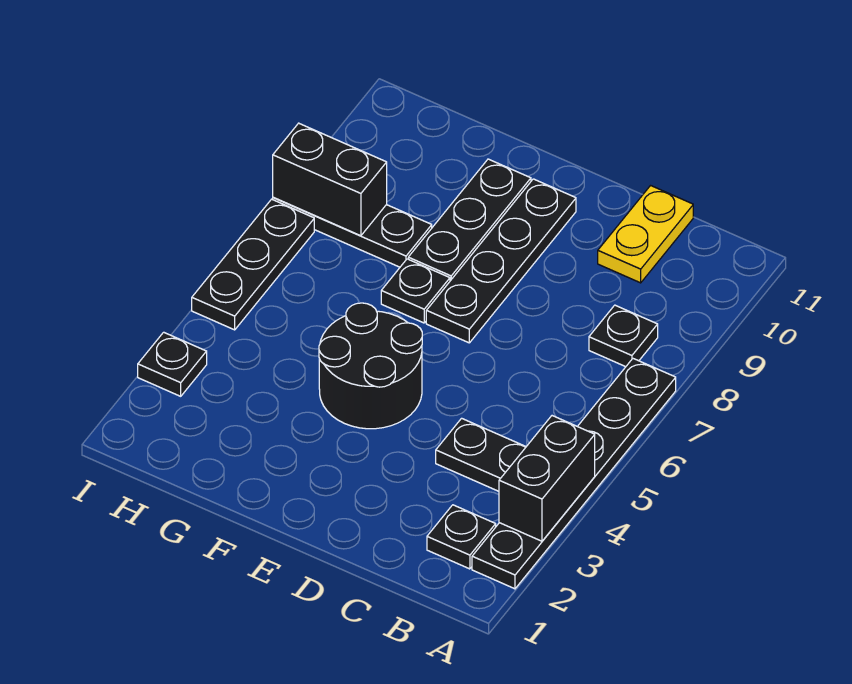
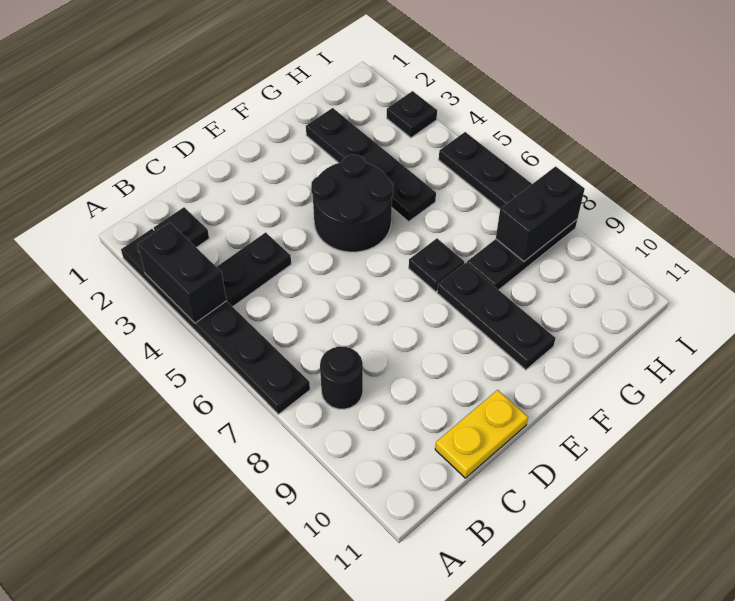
black 1x1 plate [589,305,658,367] -> black 1x1 round brick [320,346,363,409]
yellow 1x2 plate [598,186,693,283] -> yellow 1x2 plate turned to [435,390,528,478]
black 1x4 plate [426,179,576,343] -> black 1x4 plate moved to [306,108,436,222]

